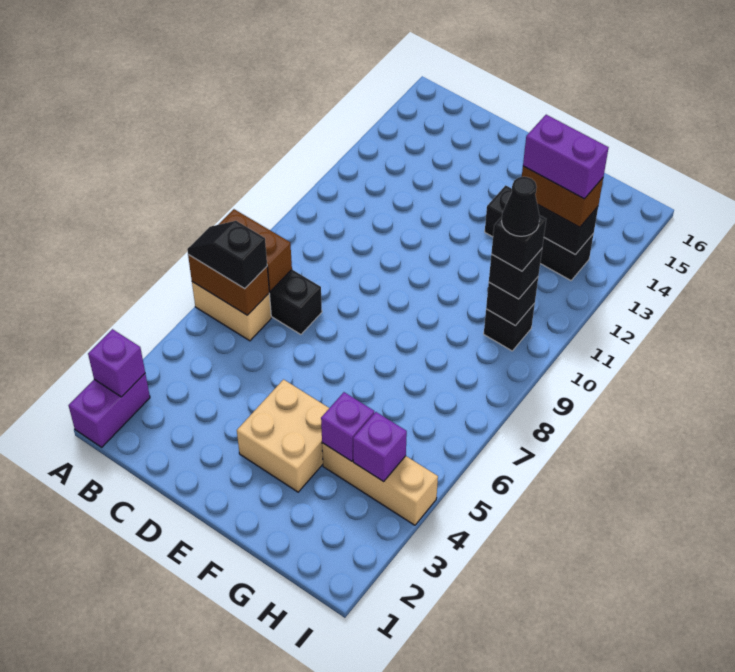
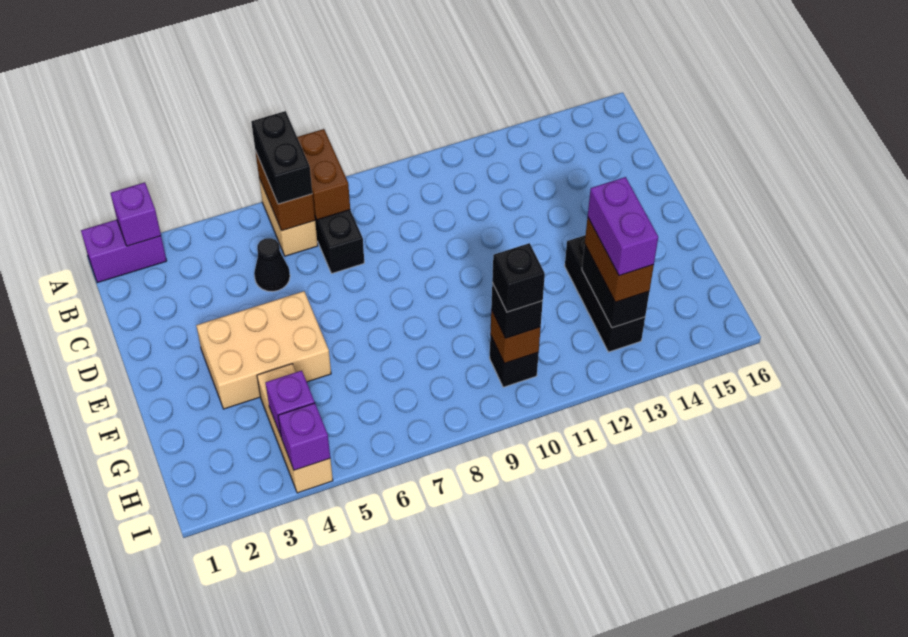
black 1x2 slope [187,221,267,289] -> black 1x2 brick [251,111,312,204]
tan 2x2 brick [237,380,329,492] -> tan 2x3 brick [196,291,331,409]
purple 1x1 brick [321,392,374,461] -> purple 1x1 brick moved to [278,403,330,470]
black 1x1 brick [486,277,538,326] -> brown 1x1 brick [490,310,541,363]
black 1x1 cone [502,177,540,236] -> black 1x1 cone moved to [254,238,290,292]

